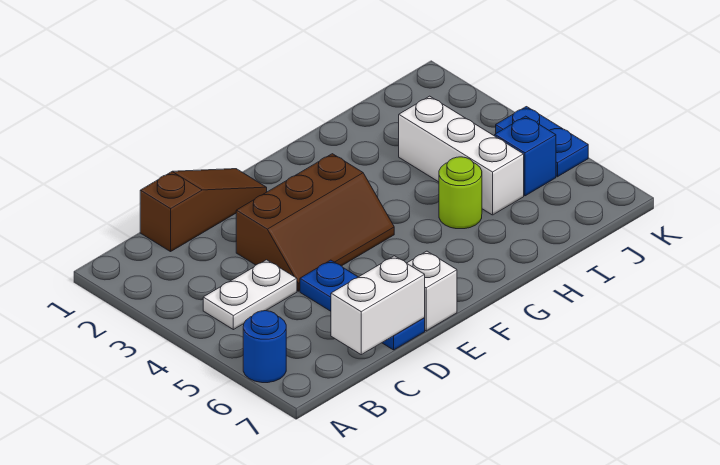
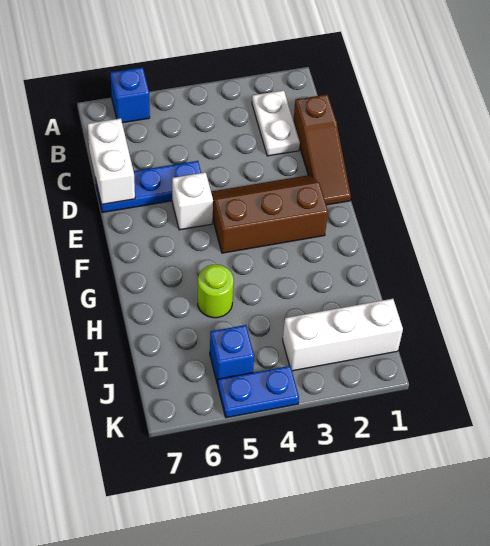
blue 1x1 round brick [243,311,286,383] -> blue 1x1 brick [110,67,150,123]
white 1x2 plate [203,260,297,330] -> white 1x2 plate moved to [252,90,300,156]
brown 2x3 slope [236,154,394,291] -> brown 2x3 slope turned to [211,175,328,253]
white 1x1 brick [407,251,457,331] -> white 1x1 brick moved to [172,172,213,230]
white 1x3 brick [399,96,524,215] -> white 1x3 brick moved to [283,299,403,371]

